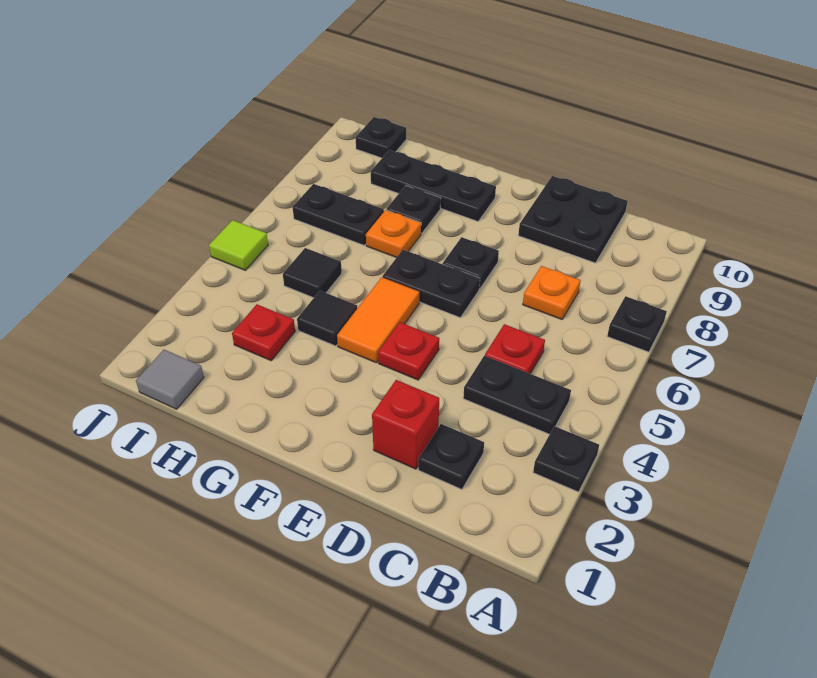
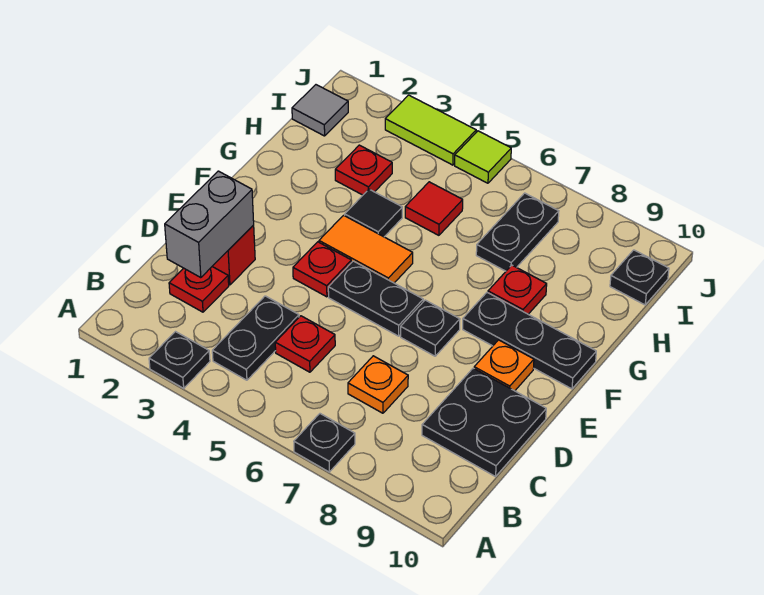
black 1x1 plate [418,424,484,489] -> red 1x1 plate [169,267,229,312]
none -> grey 1x2 brick [165,171,254,278]
black 1x2 plate [383,250,480,318] -> black 1x2 plate turned to [328,261,423,336]
black 1x3 plate [371,150,496,221] -> black 1x3 plate turned to [463,293,596,389]
orange 1x1 plate [366,210,421,258] -> orange 1x1 plate moved to [474,340,534,391]
black 1x1 plate [387,185,441,233] -> red 1x1 plate [488,265,547,314]
black 1x1 tile [283,248,342,298] -> red 1x1 tile [405,182,463,235]
none -> lime 1x2 tile [385,95,476,165]

